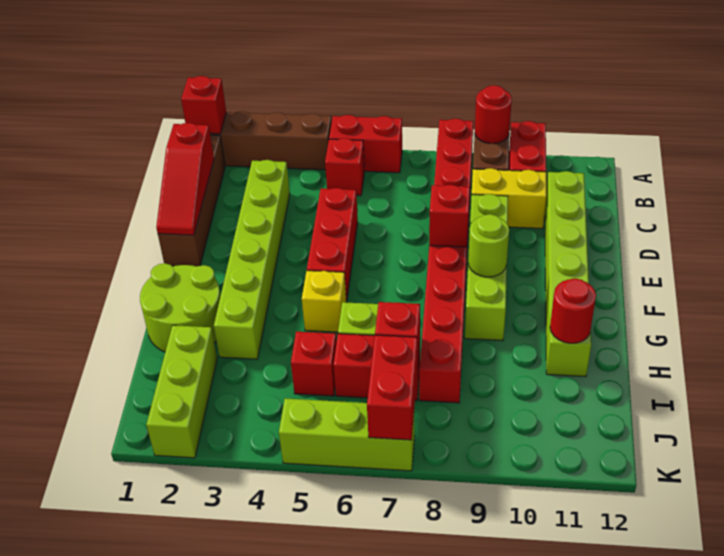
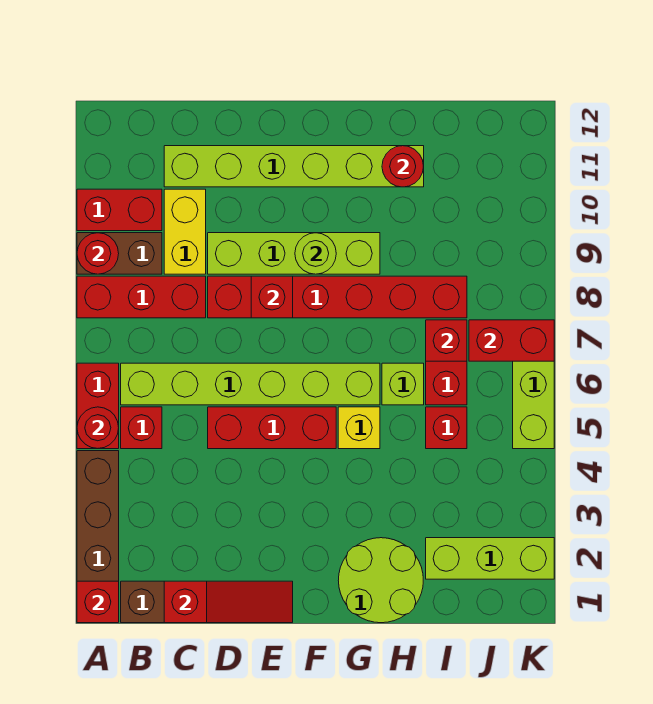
none -> red 1x1 round brick [77,407,119,449]
lime 1x6 brick [214,160,290,359] -> lime 1x6 brick moved to [121,363,380,405]

